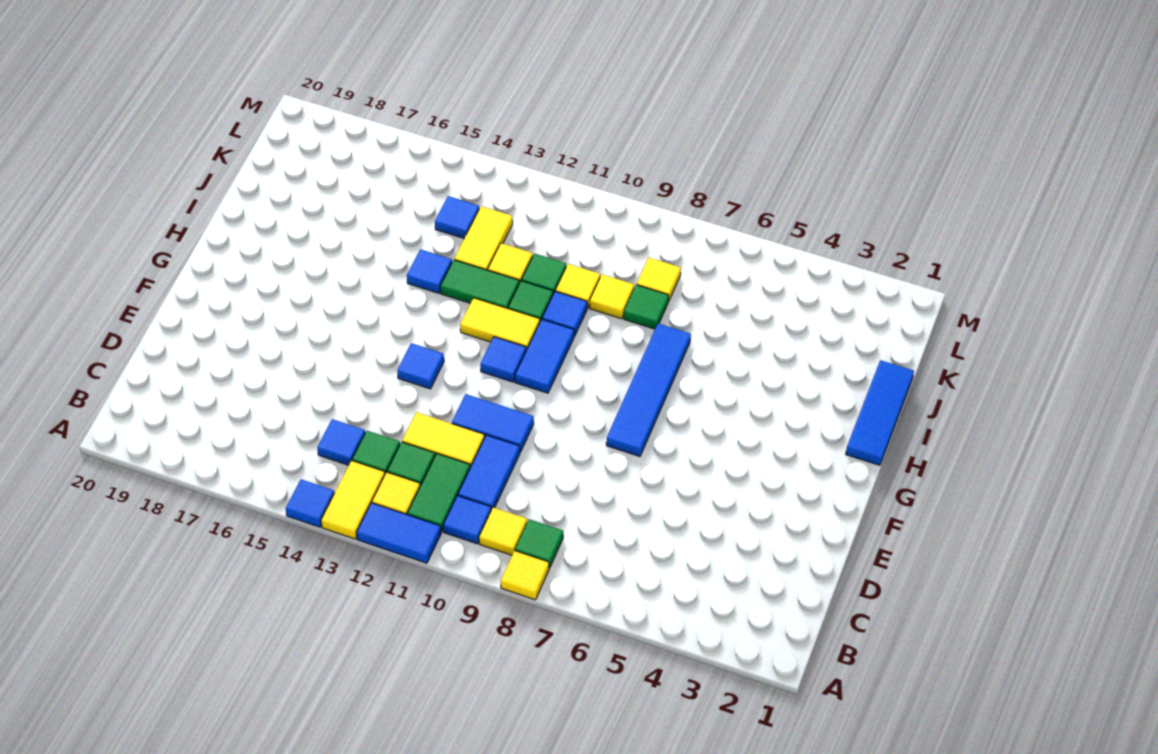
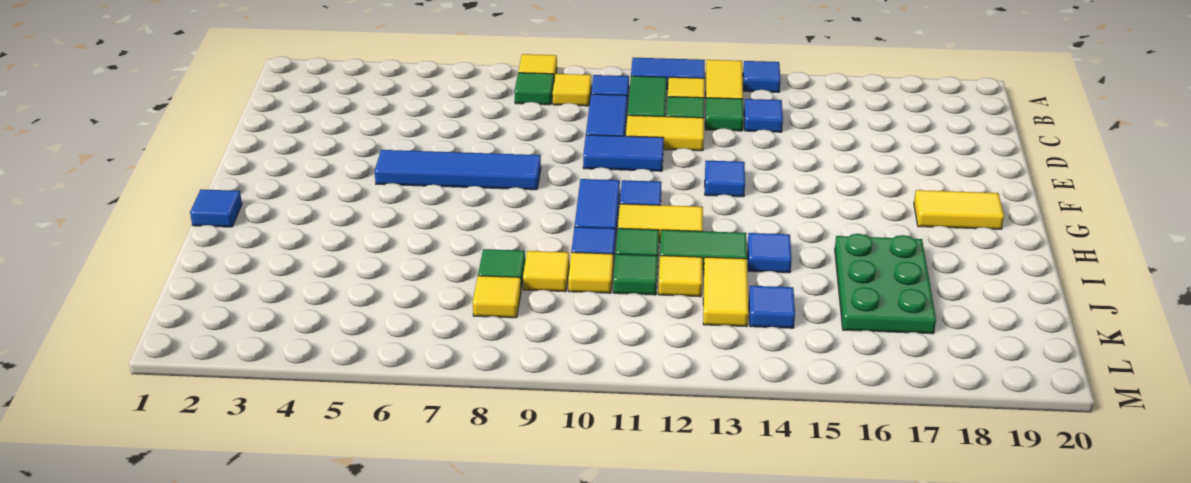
blue 1x4 tile [606,323,691,456] -> blue 1x4 tile turned to [375,150,541,190]
none -> yellow 1x2 tile [914,190,1004,229]
blue 1x3 tile [846,360,914,465] -> blue 1x1 tile [190,189,242,227]
none -> green 2x3 plate [835,234,936,334]

